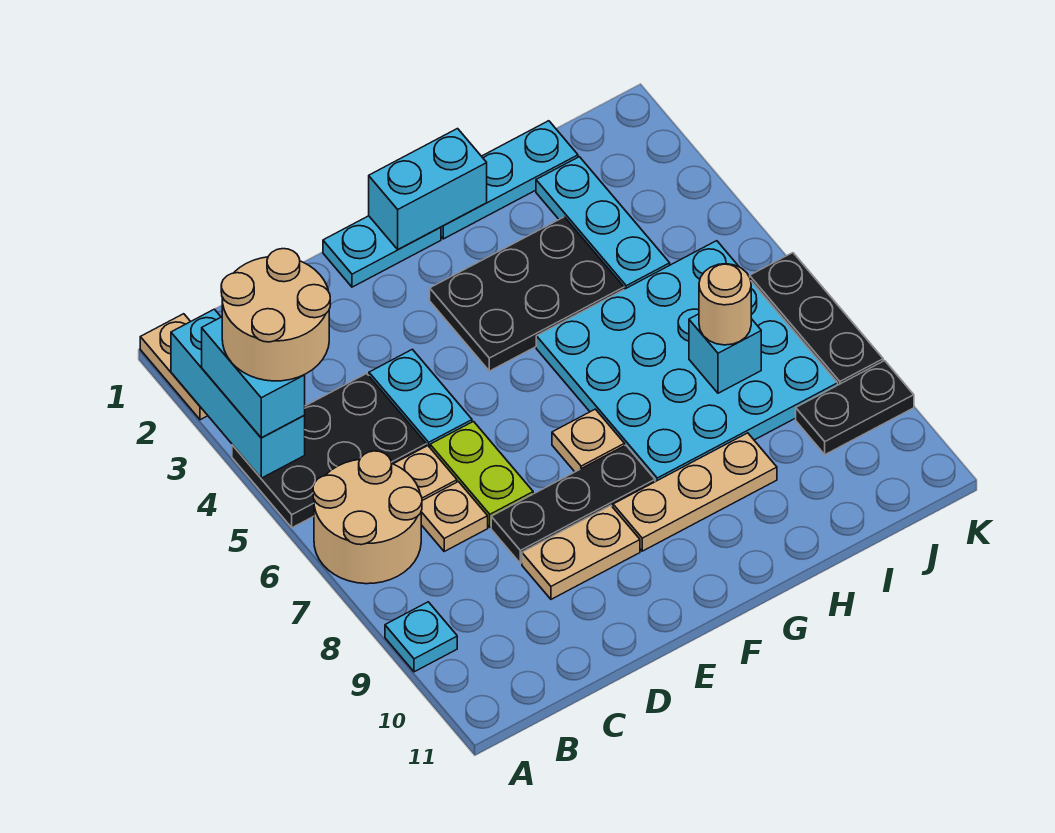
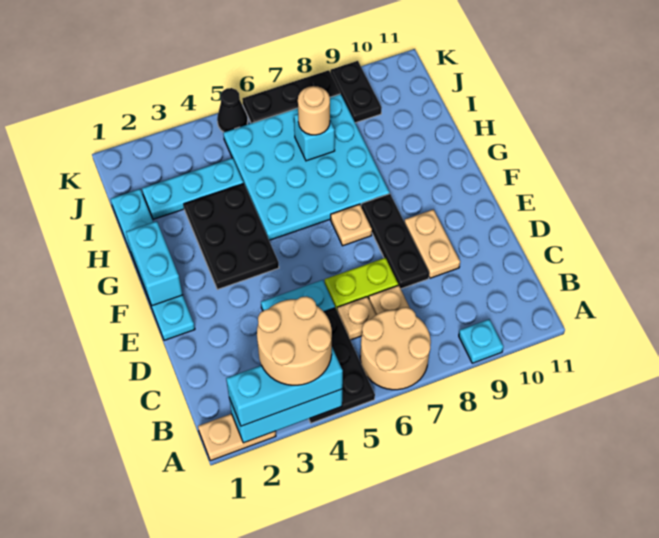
cyan 1x2 brick [202,317,305,438] -> cyan 1x3 brick [226,348,343,426]
tan 1x3 plate [613,433,777,551] -> none
none -> black 1x1 cone [217,88,248,132]

